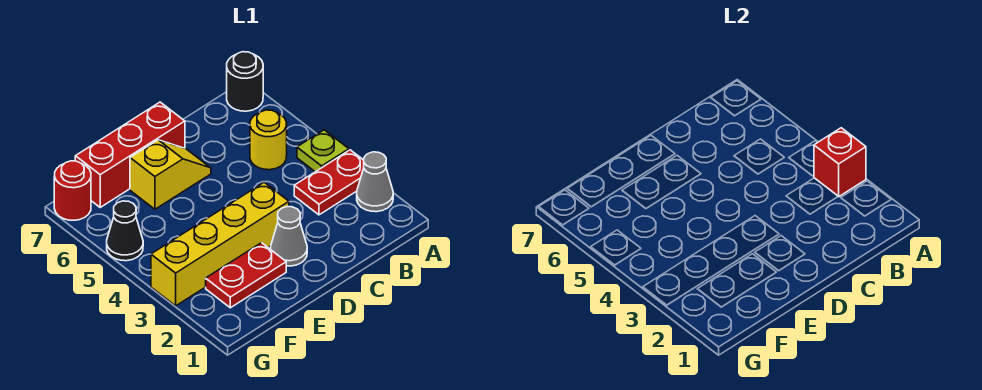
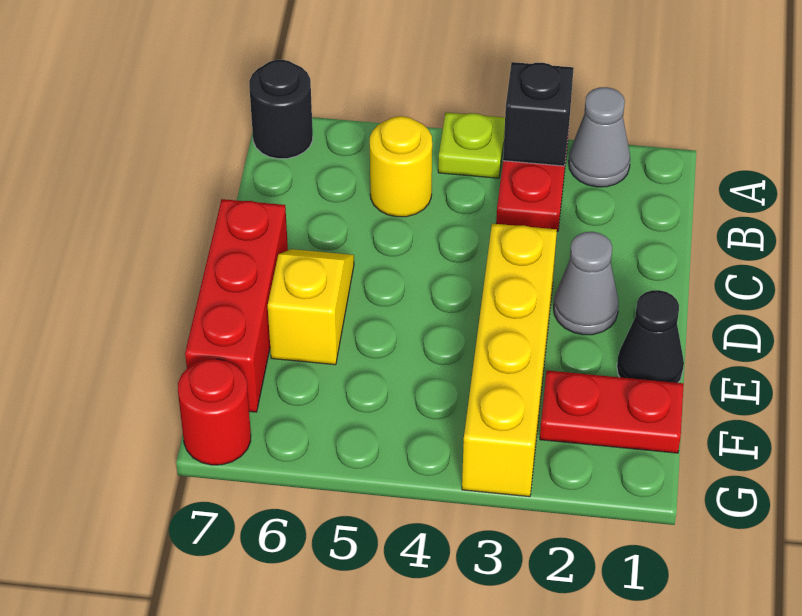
red 1x1 brick [814,128,866,197] -> black 1x1 brick [503,62,574,166]
red 1x2 plate [206,243,286,308] -> red 1x2 plate turned to [540,370,684,453]
black 1x1 cone [107,201,143,261] -> black 1x1 cone moved to [617,290,684,383]

